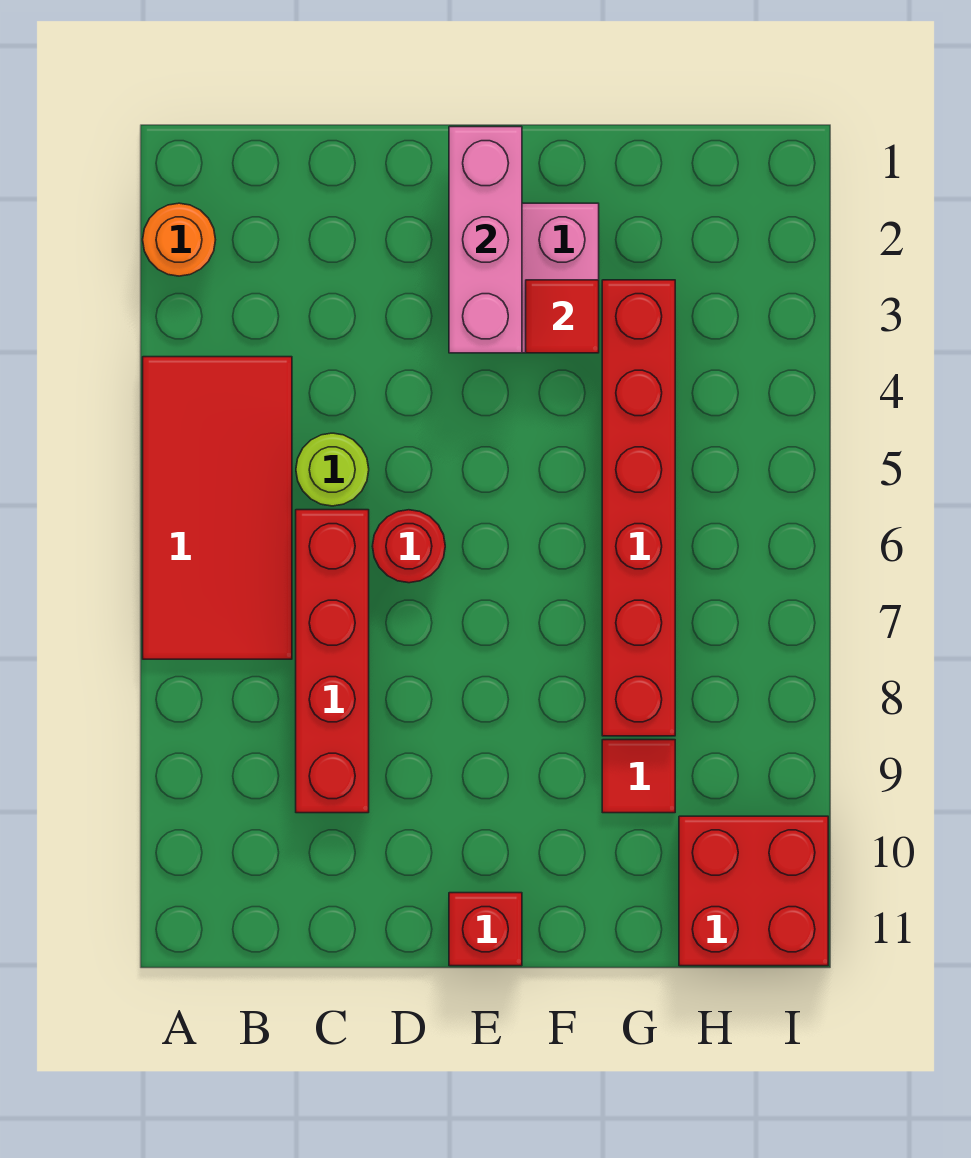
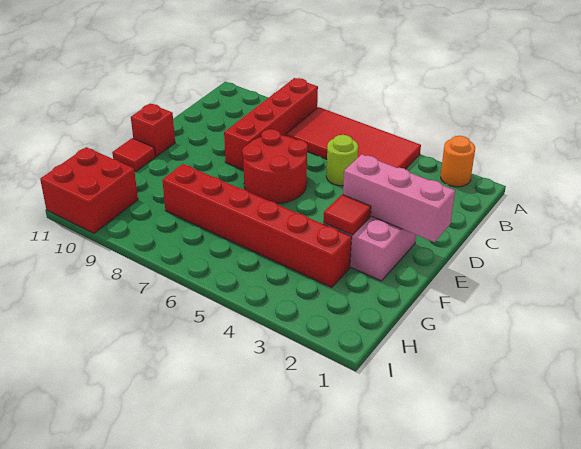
red 1x4 brick [296,510,369,813] -> red 1x4 brick turned to [224,78,318,170]
red 1x1 round brick [372,510,445,583] -> red 2x2 round brick [242,129,308,204]
red 1x1 tile [602,740,675,813] -> red 1x1 tile moved to [112,138,155,172]

